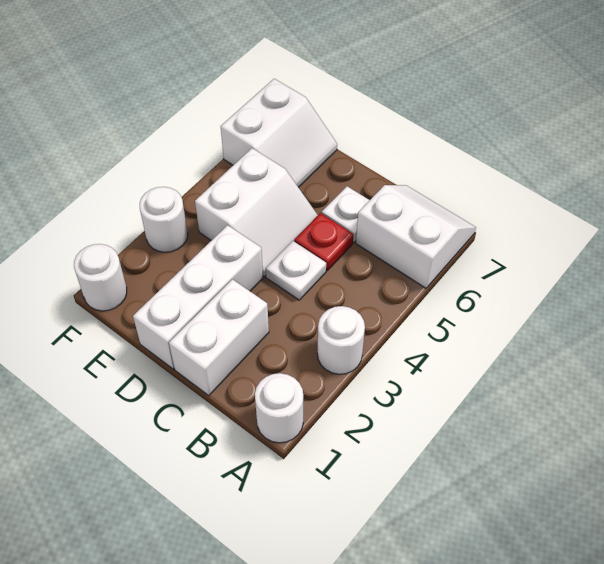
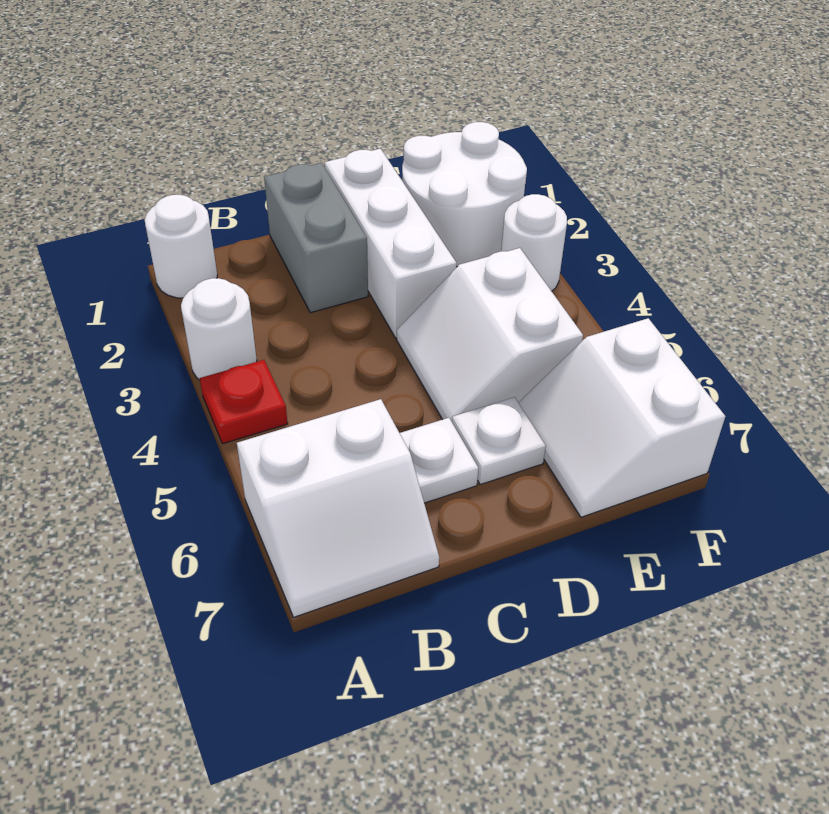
white 1x2 brick [169,279,269,396] -> grey 1x2 brick [264,163,368,313]
white 1x1 plate [266,241,326,300] -> white 1x1 plate moved to [452,397,546,485]
red 1x1 plate [294,213,354,271] -> red 1x1 plate moved to [200,360,288,444]
white 1x1 round brick [74,244,127,311] -> white 2x2 round brick [402,122,527,267]

